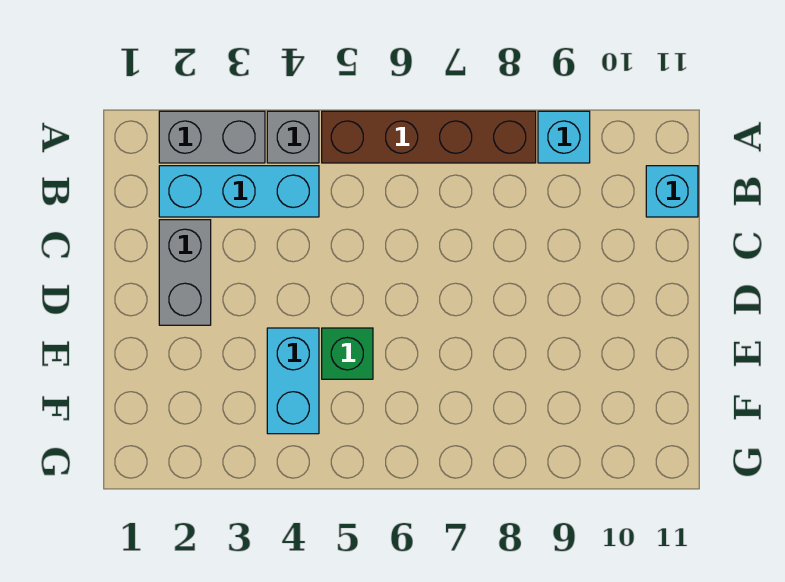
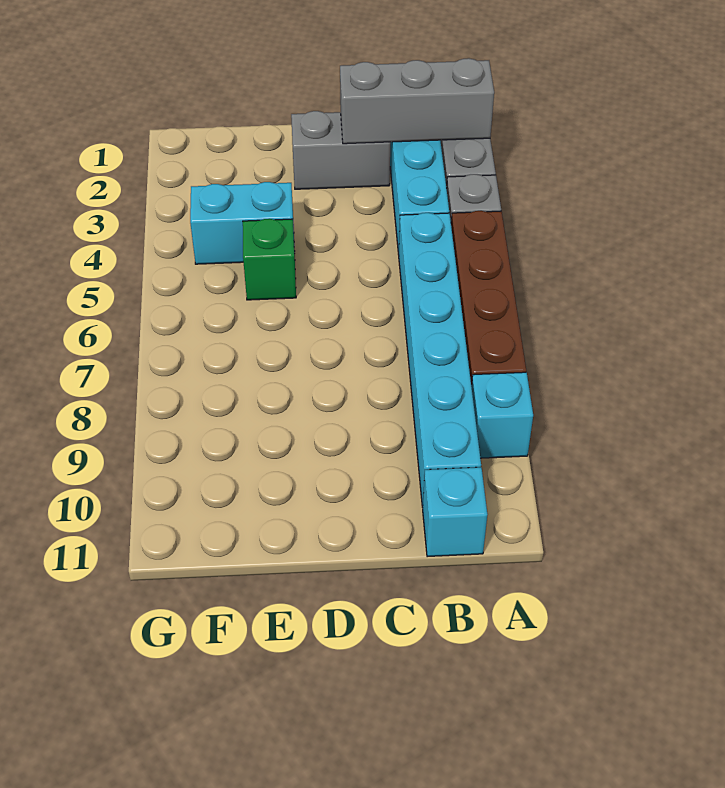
none -> grey 1x3 brick [340,58,494,144]
none -> cyan 1x6 brick [399,213,481,507]

